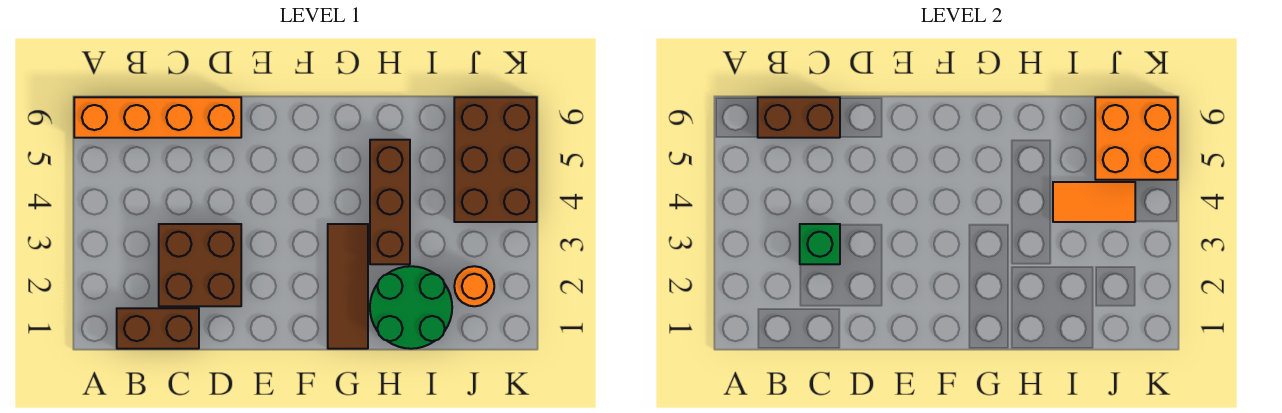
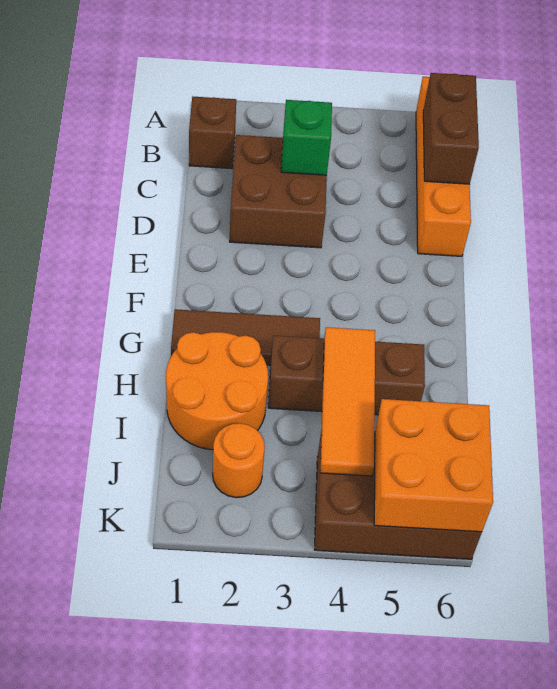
brown 1x2 brick [117,308,199,349] -> brown 1x1 brick [189,97,236,168]
green 2x2 round brick [370,266,452,349] -> orange 2x2 round brick [166,332,268,450]
orange 1x2 tile [1053,182,1135,222] -> orange 1x3 tile [320,327,375,476]

